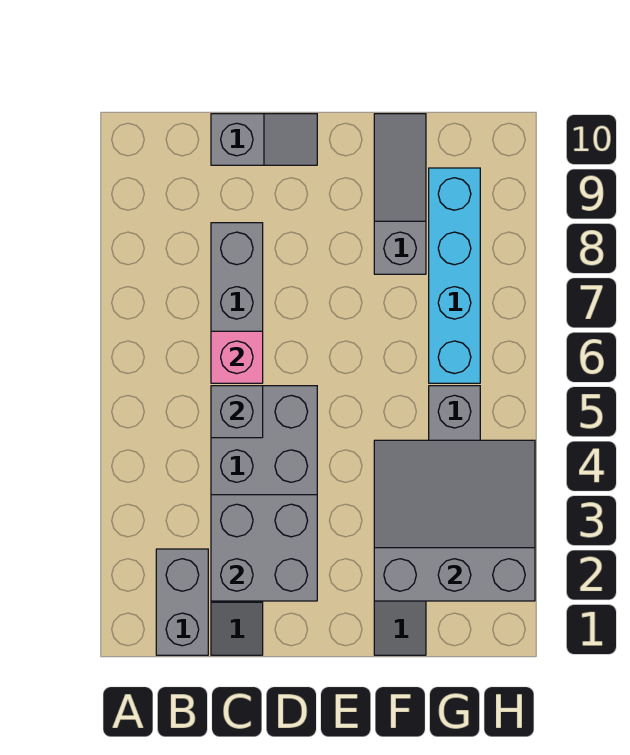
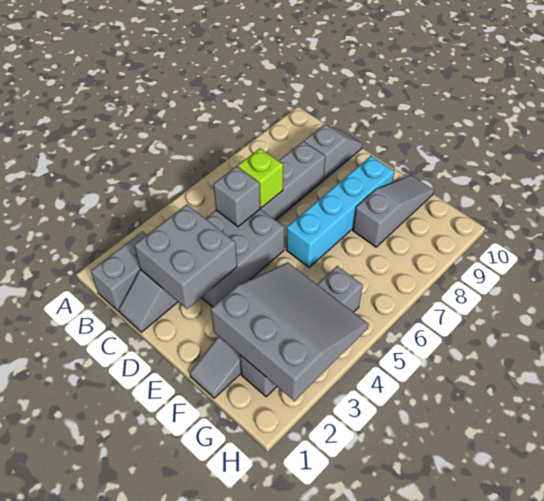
pink 1x1 brick [211,331,263,383] -> lime 1x1 brick [238,148,283,208]
grey 1x2 slope [211,114,317,165] -> grey 1x2 slope turned to [304,125,362,179]
cyan 1x4 brick [429,168,480,383] -> cyan 1x4 brick moved to [286,156,394,267]

